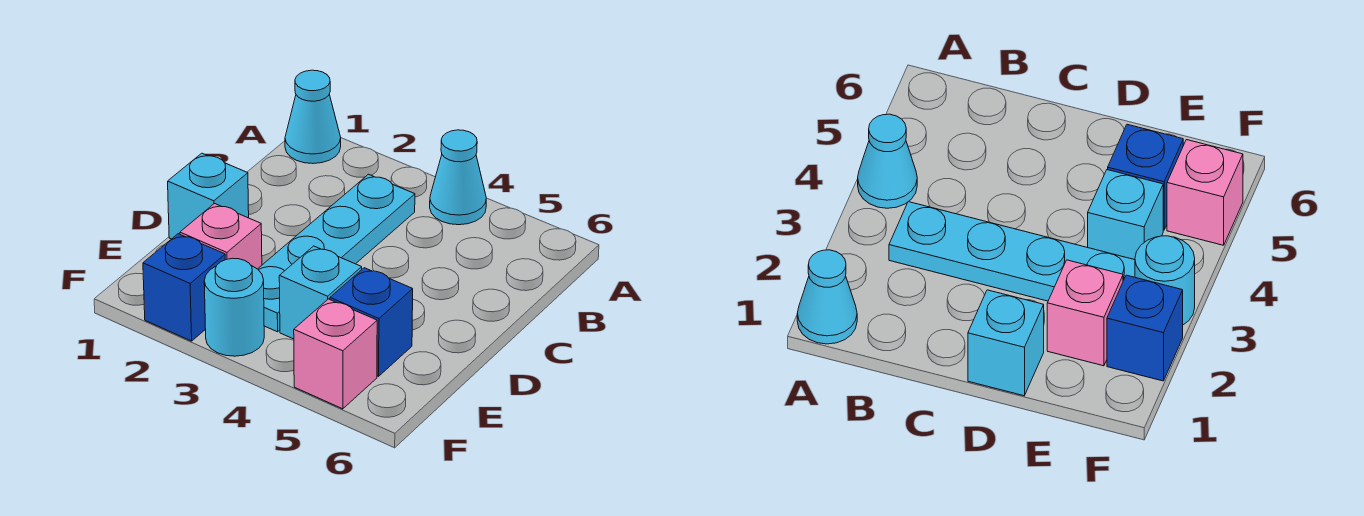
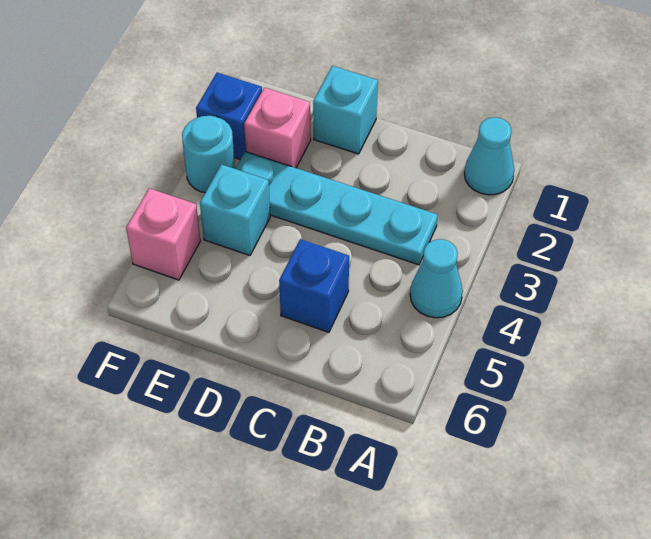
blue 1x1 brick [330,268,413,376] -> blue 1x1 brick moved to [279,239,349,332]

